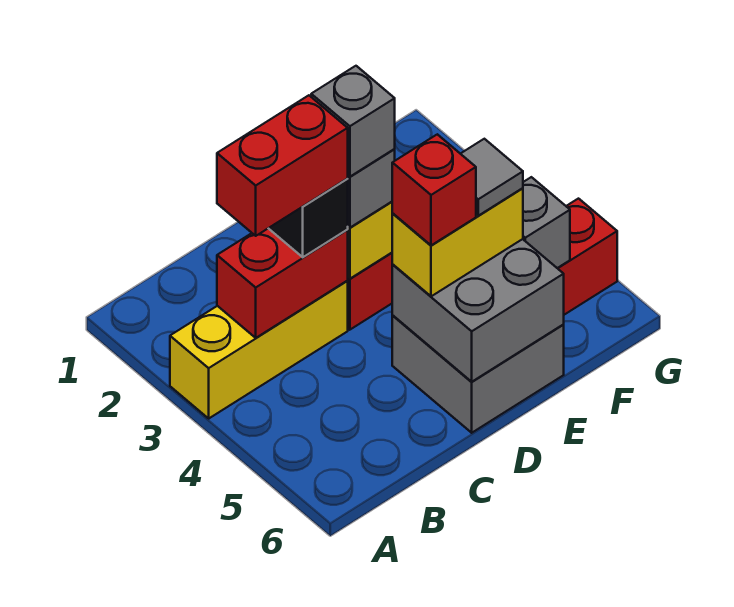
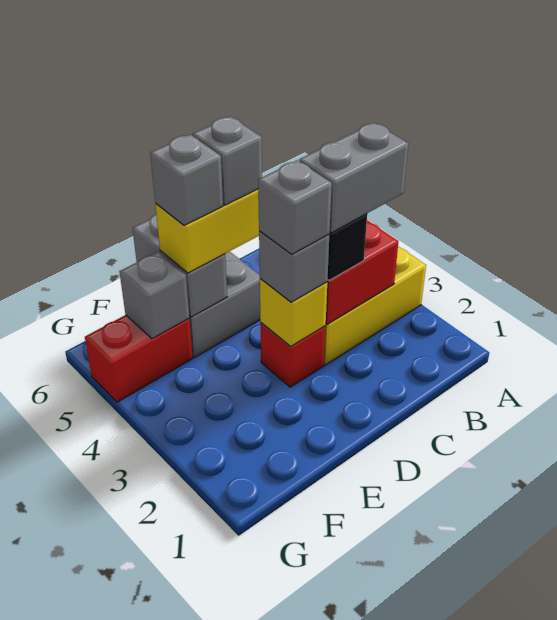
red 1x2 brick [217,95,348,236] -> grey 1x2 brick [299,123,408,233]
grey 2x2 brick [392,239,564,382] -> grey 1x2 brick [132,215,227,317]
red 1x1 brick [392,134,476,245] -> grey 1x1 brick [193,117,262,205]
grey 1x1 tile [461,139,523,216] -> grey 1x1 brick [150,135,223,225]

